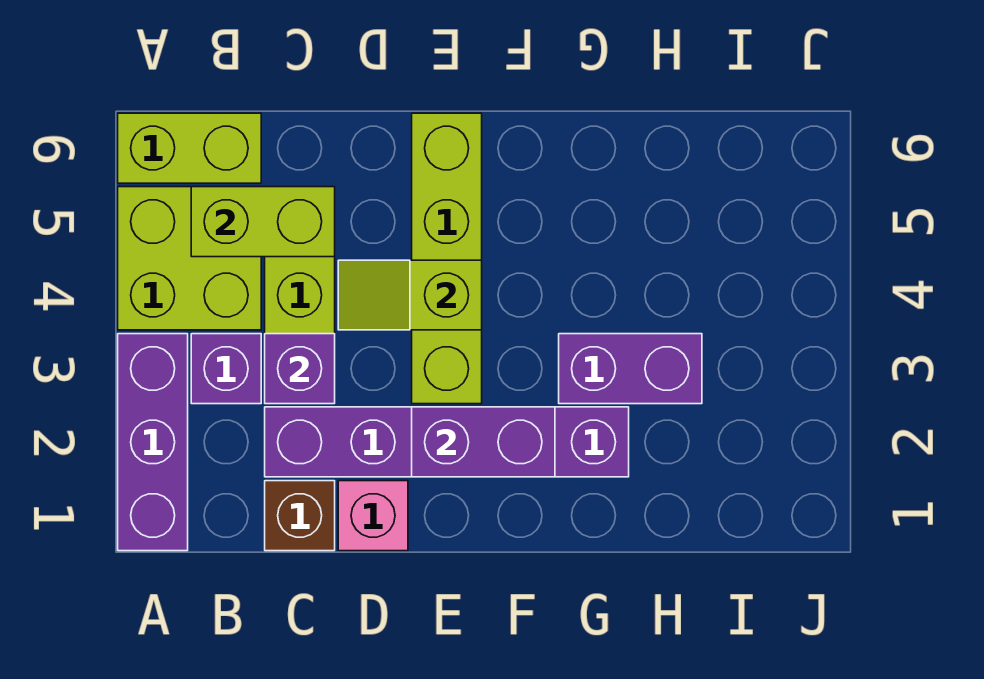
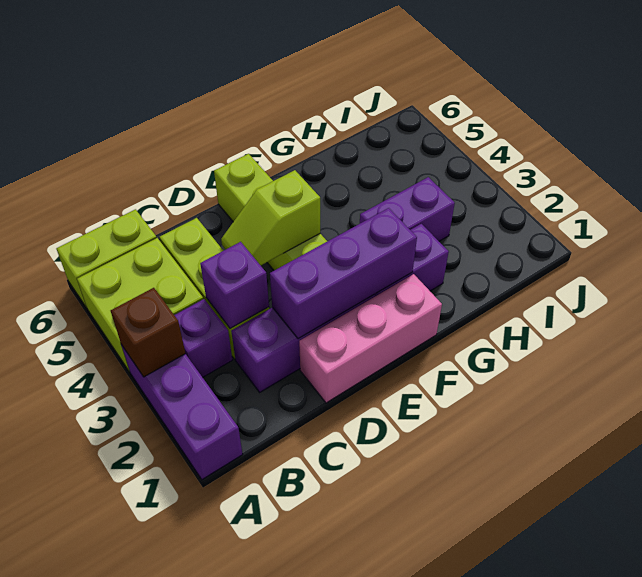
lime 1x2 brick [191,187,335,257] -> none
brown 1x1 brick [265,481,335,551] -> brown 1x1 brick moved to [111,288,186,377]
pink 1x1 brick [338,481,408,551] -> pink 1x3 brick [299,274,442,403]
purple 1x2 brick [412,407,555,477] -> purple 1x3 brick [270,208,417,339]

